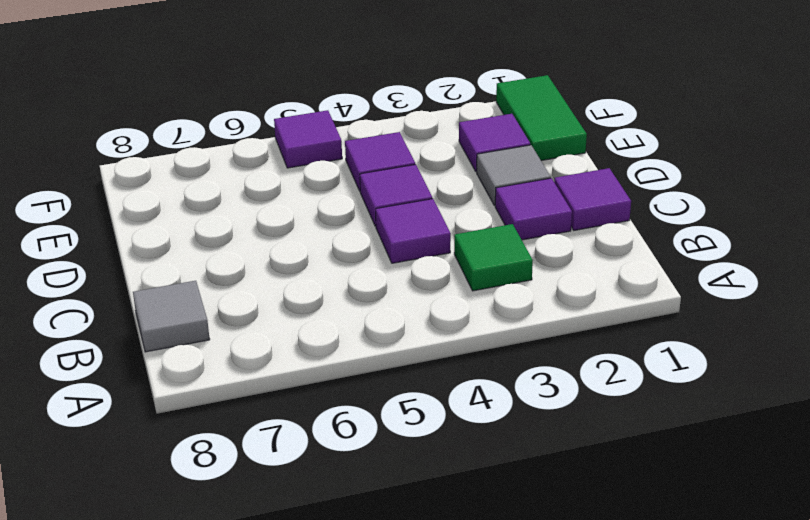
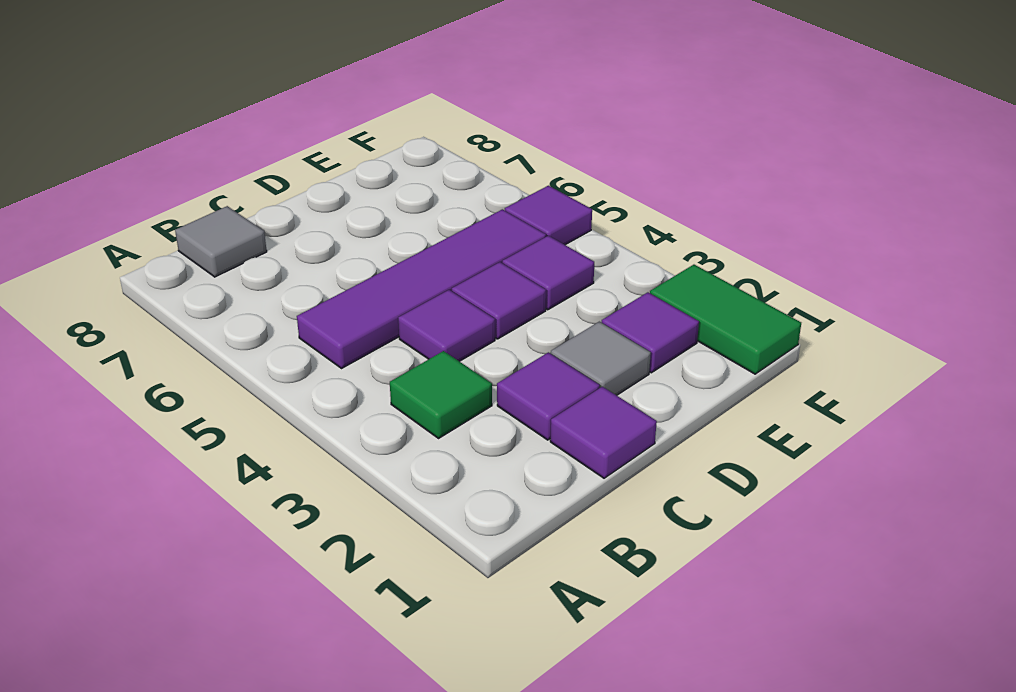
none -> purple 1x4 tile [297,209,546,368]
green 1x2 tile [496,75,587,161] -> green 1x2 tile turned to [650,265,801,374]

